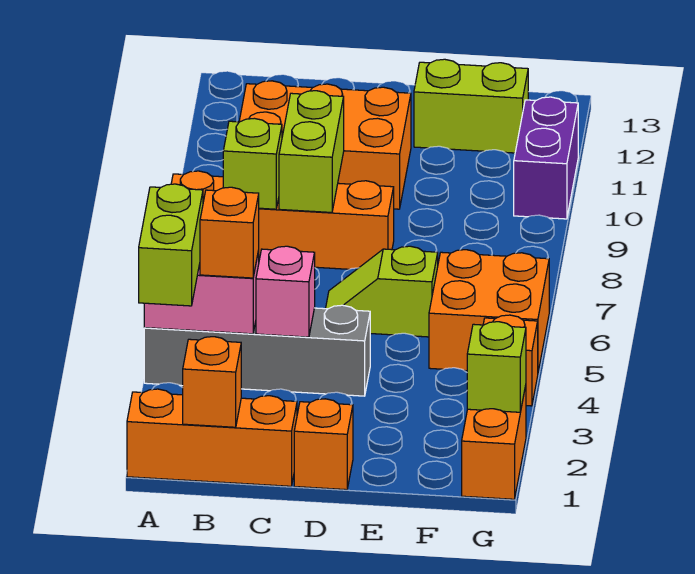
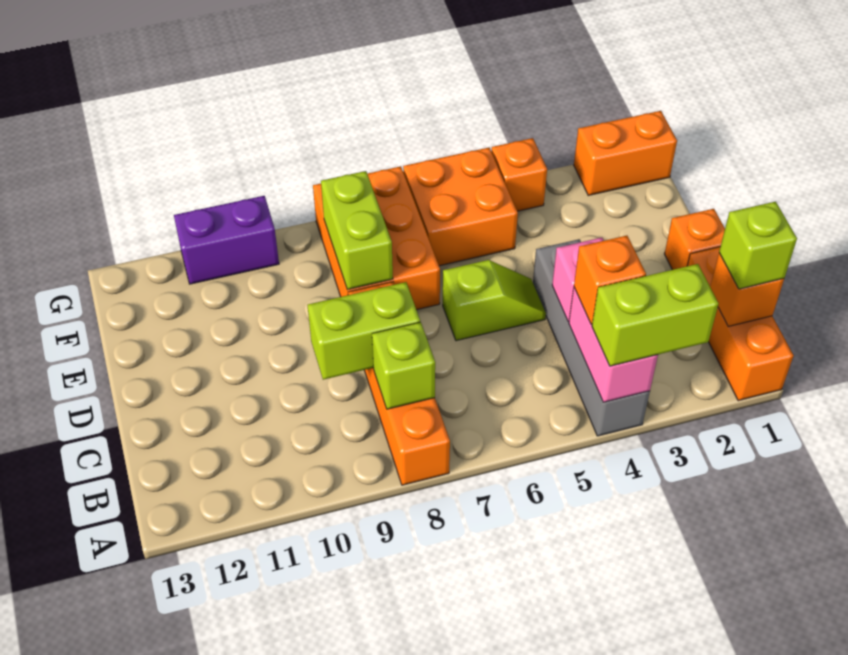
orange 2x3 brick [239,81,411,209] -> orange 2x3 brick moved to [313,166,440,310]
lime 1x2 slope [326,246,438,337] -> lime 1x2 slope turned to [443,260,546,341]
lime 1x2 brick [414,59,528,153] -> lime 1x2 brick moved to [321,171,393,290]
lime 1x1 brick [467,322,526,412] -> lime 1x1 brick moved to [719,202,797,289]

